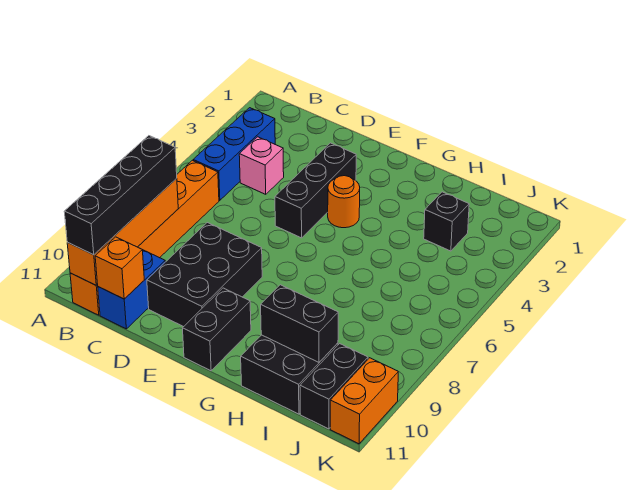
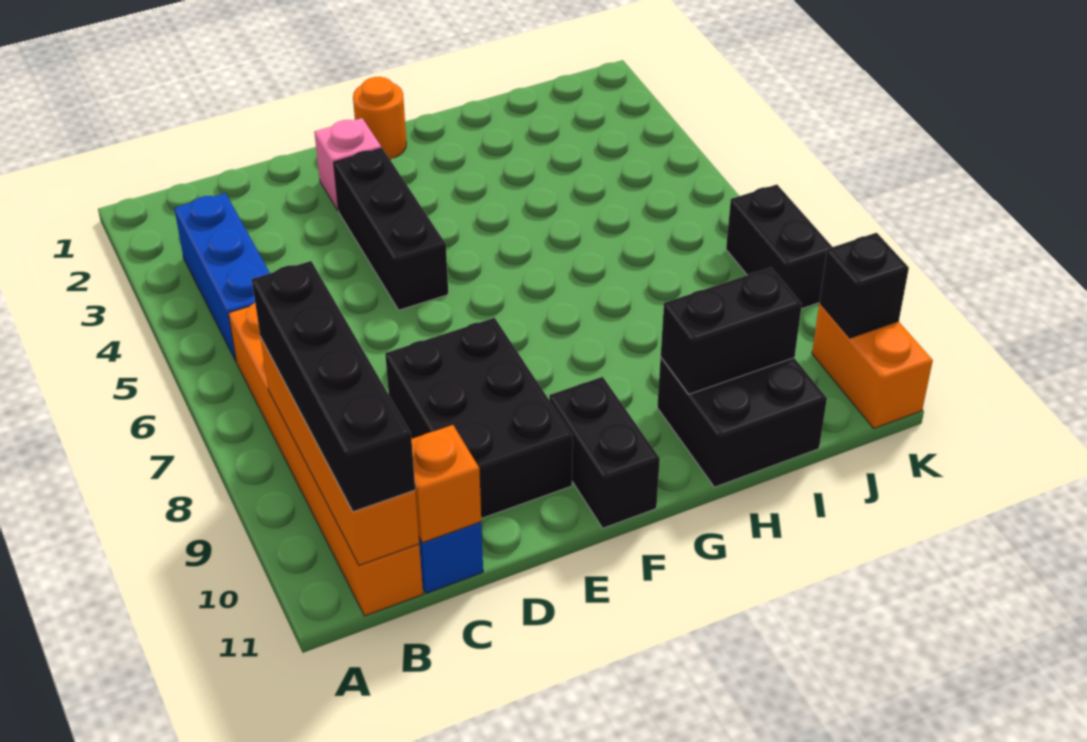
pink 1x1 brick [239,137,284,194] -> pink 1x1 brick moved to [314,118,381,210]
orange 1x1 round brick [328,176,360,228] -> orange 1x1 round brick moved to [353,77,406,159]
black 1x1 brick [424,192,469,251] -> black 1x1 brick moved to [819,233,909,338]
black 1x2 brick [300,344,368,429] -> black 1x2 brick moved to [726,185,832,309]

